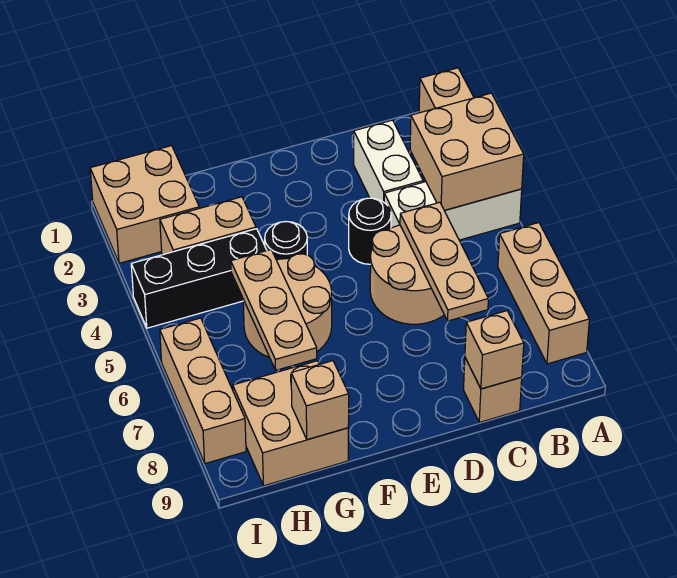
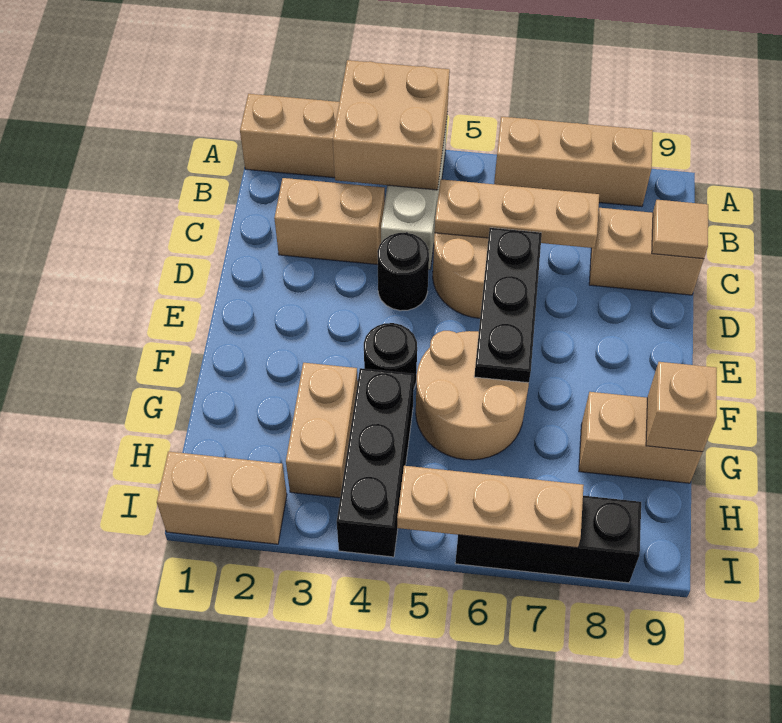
white 1x2 brick [354,120,423,202] -> tan 1x2 brick [274,178,385,265]
tan 1x1 brick [464,358,522,422] -> tan 1x2 brick [589,208,704,295]
tan 1x1 brick [465,311,524,389] -> tan 1x1 tile [652,200,708,259]
none -> black 1x3 plate [474,228,542,383]
tan 1x3 plate [231,250,317,370] -> tan 1x3 plate moved to [397,466,584,548]
tan 2x2 brick [233,361,348,486] -> tan 1x2 brick [579,392,702,483]
tan 2x2 brick [90,146,199,263] -> tan 1x2 brick [157,451,287,544]
tan 1x3 brick [160,318,246,463] -> black 1x3 brick [455,496,641,583]

